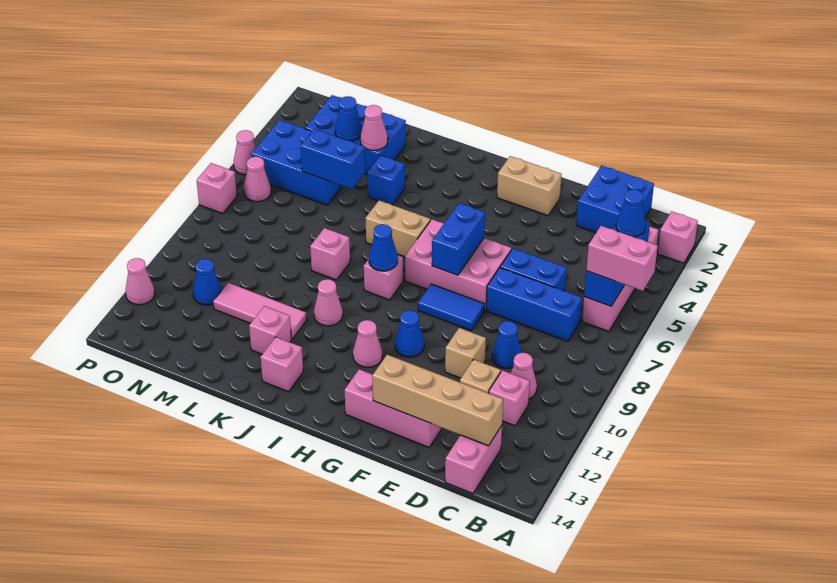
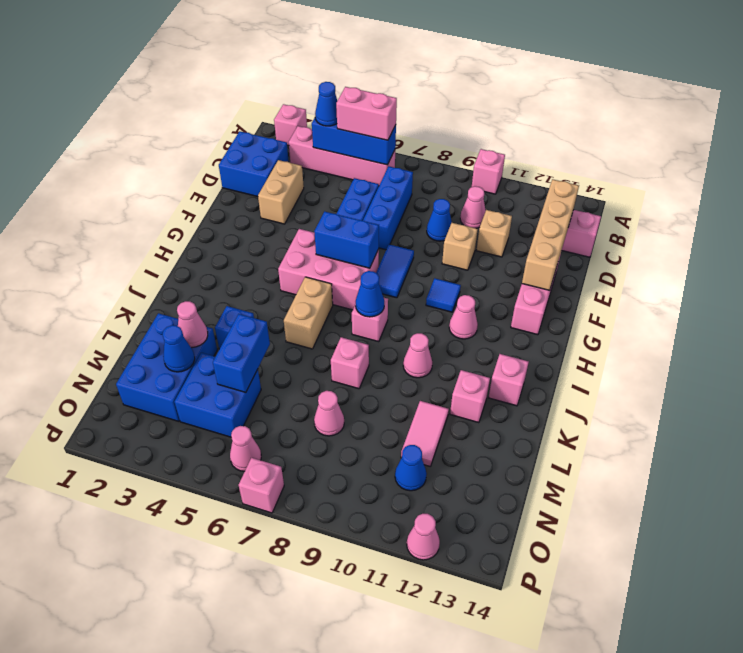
pink 1x2 brick [586,226,658,291] -> pink 1x2 brick turned to [336,87,397,140]
pink 1x1 brick [489,370,530,426] -> pink 1x1 brick moved to [472,149,505,194]
tan 1x2 brick [497,156,561,216] -> tan 1x2 brick moved to [258,160,304,224]
pink 2x3 brick [405,219,511,311] -> pink 2x3 brick turned to [278,229,379,310]
blue 1x1 cone [395,310,424,357] -> blue 1x1 tile [426,278,461,312]
pink 1x3 tile [213,283,307,339] -> pink 1x2 tile [401,401,449,466]
blue 2x3 brick [252,120,342,205] -> blue 2x2 brick [175,353,261,437]
pink 1x1 cone [234,130,256,175] -> pink 1x1 cone moved to [314,391,344,436]

